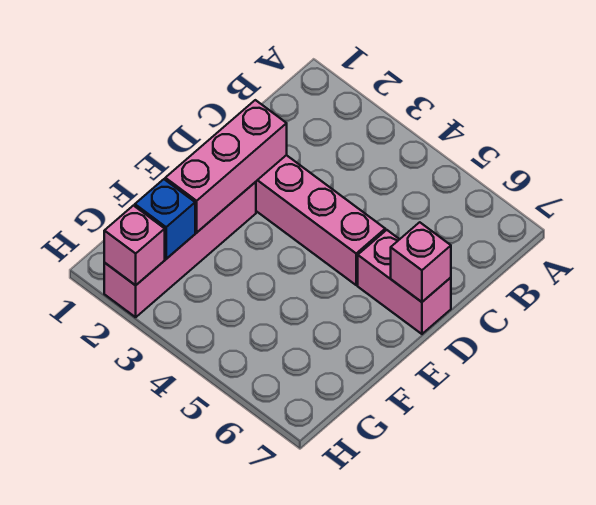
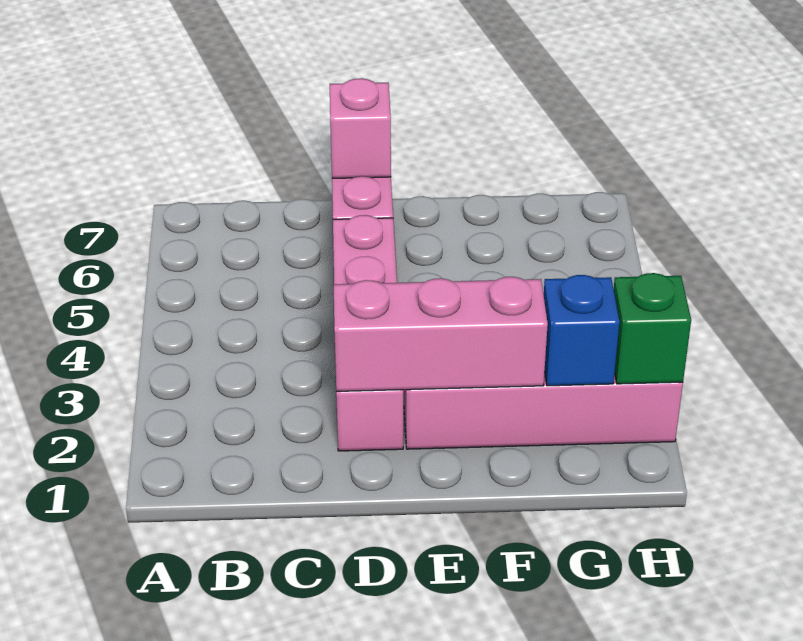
pink 1x1 brick [104,206,165,285] -> green 1x1 brick [614,273,691,384]

